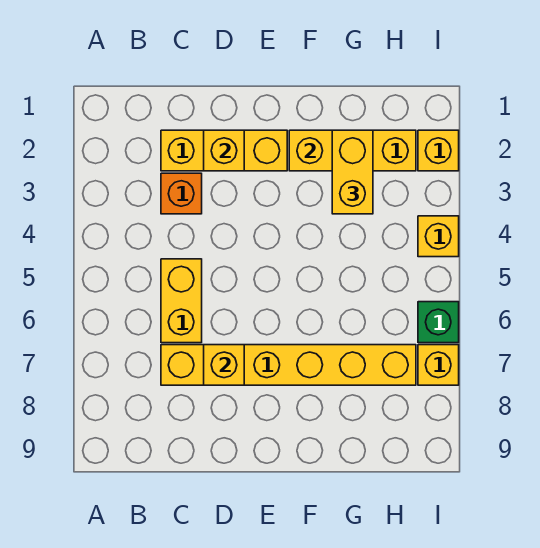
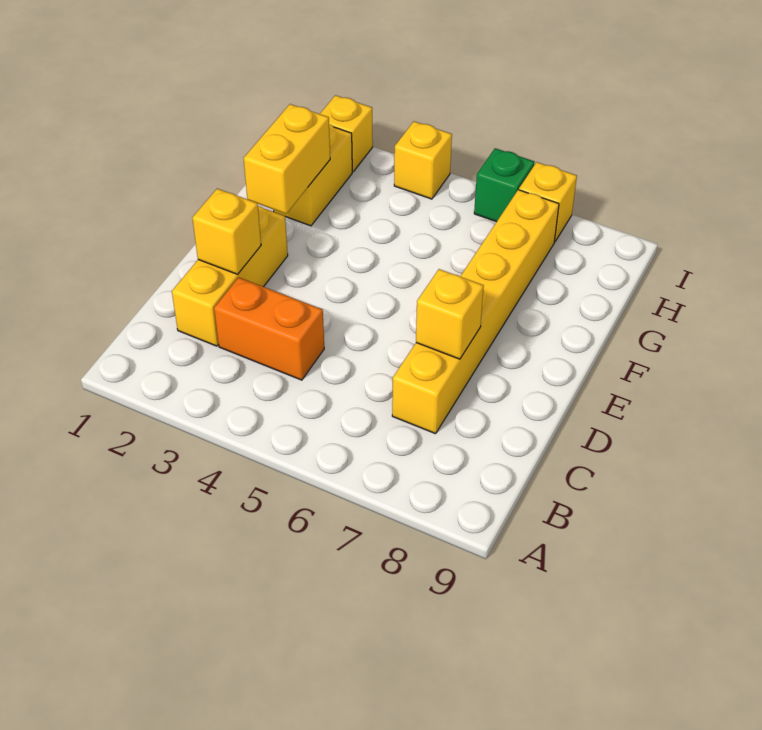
orange 1x1 brick [161,173,202,214] -> orange 1x2 brick [214,277,324,380]
yellow 1x2 brick [161,259,202,343] -> none
yellow 1x2 brick [332,130,373,214] -> none

